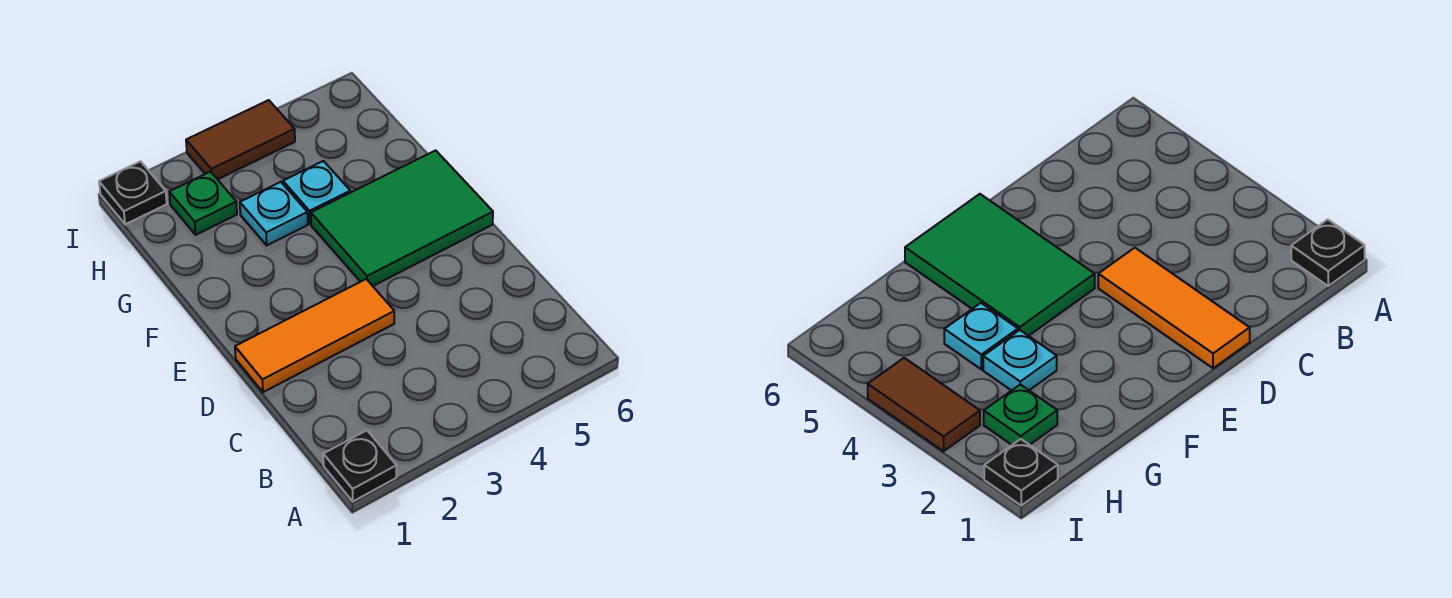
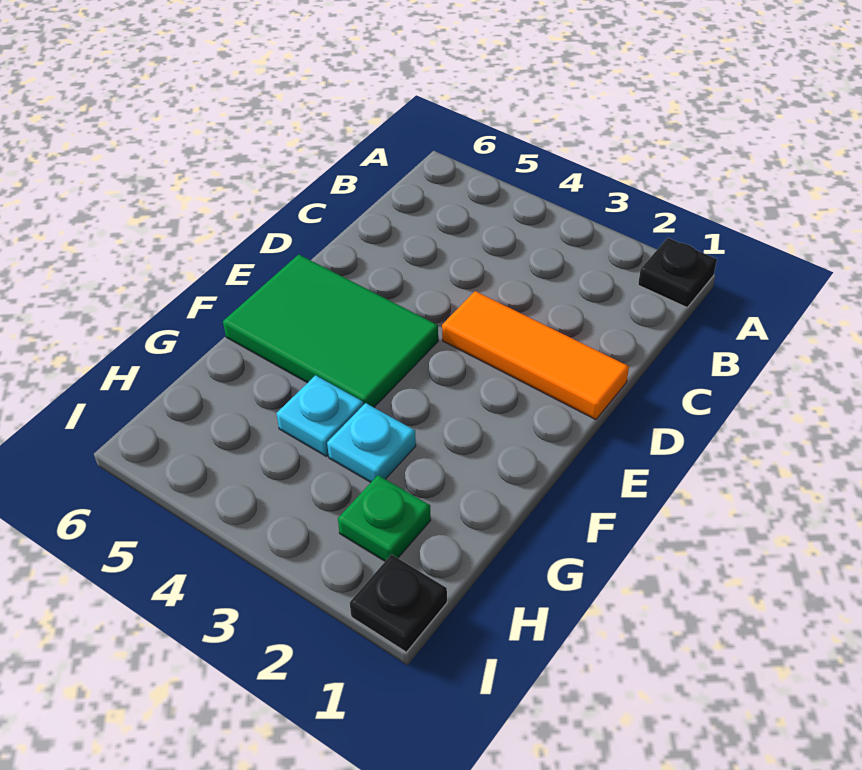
brown 1x2 tile [186,100,295,179] -> none

